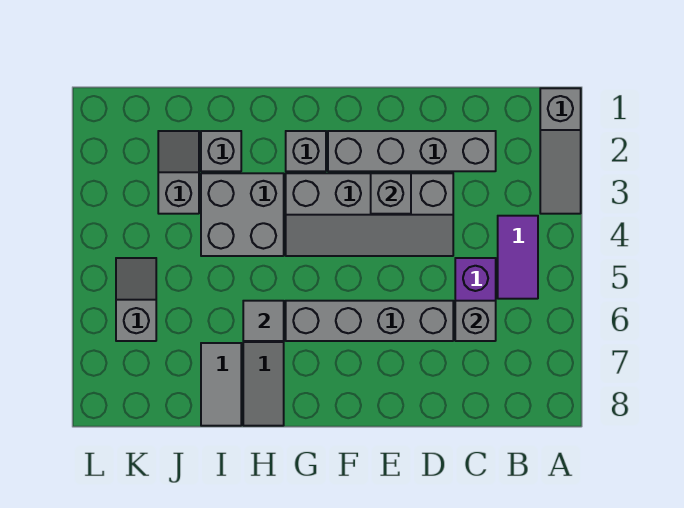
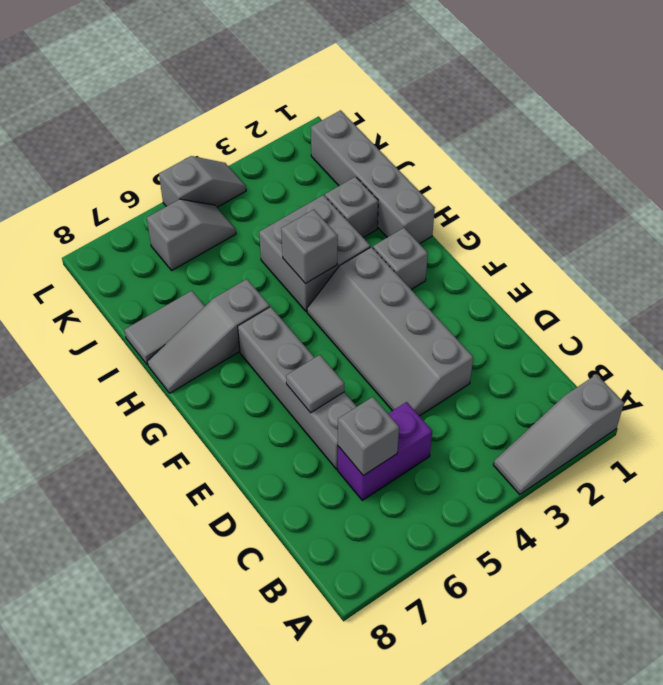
purple 1x2 tile [498,216,538,299] -> none
grey 1x4 brick [328,131,496,171] -> grey 1x4 brick moved to [311,110,435,244]
grey 1x1 brick [371,173,411,214] -> grey 1x1 brick moved to [281,210,338,284]
grey 1x1 tile [243,301,284,341] -> grey 1x1 tile moved to [286,355,344,413]
grey 1x2 slope [158,131,199,214] -> grey 1x2 slope moved to [159,156,246,207]

